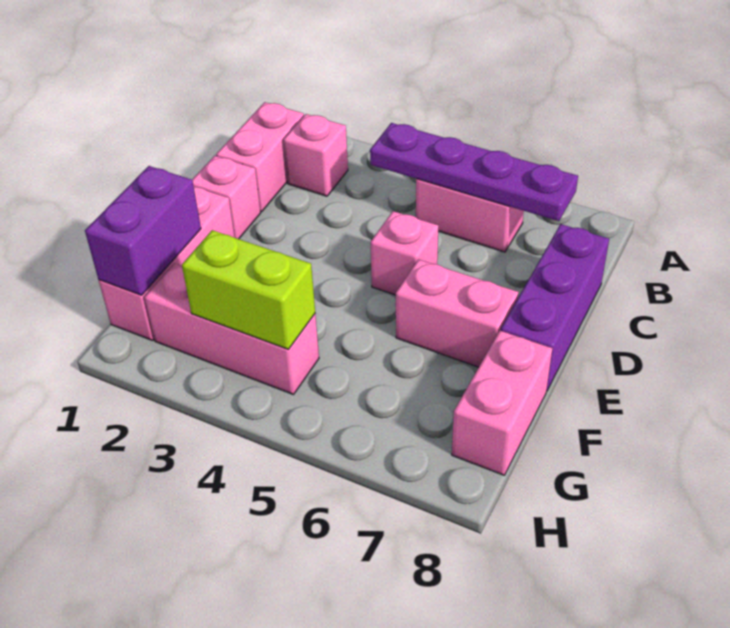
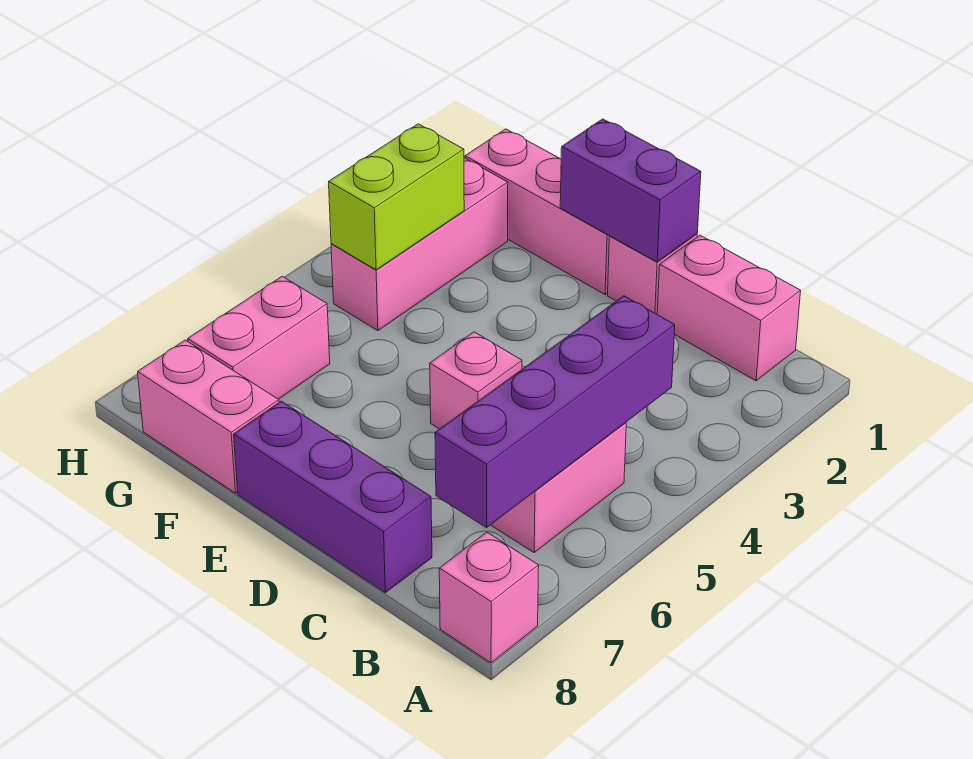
pink 1x1 brick [283,114,348,196] -> pink 1x1 brick moved to [439,532,539,663]
purple 1x4 plate [370,123,578,221] -> purple 1x4 brick [435,296,675,528]
pink 1x2 brick [396,259,519,367] -> pink 1x2 brick moved to [188,276,330,399]
purple 1x2 brick [85,166,201,295] -> purple 1x2 brick moved to [560,119,701,262]

